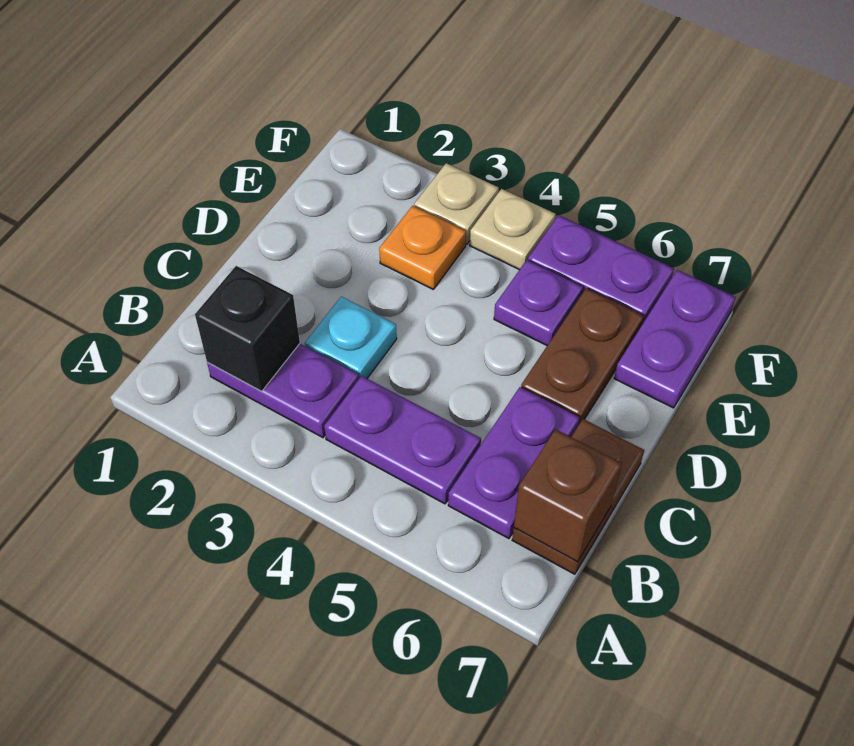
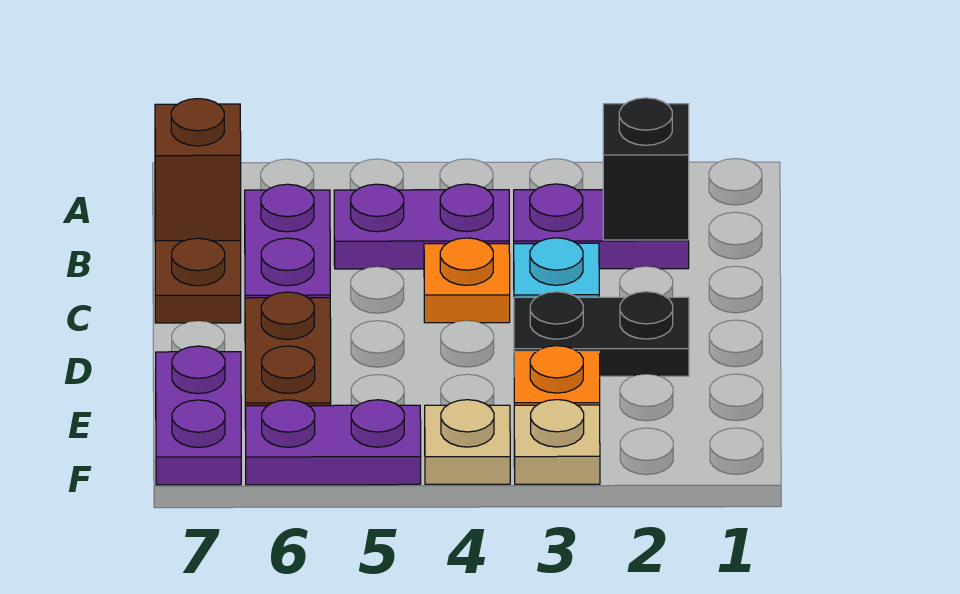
none -> orange 1x1 plate [424,238,510,323]
none -> black 1x2 plate [514,292,689,376]
purple 1x1 plate [494,260,583,345] -> none

